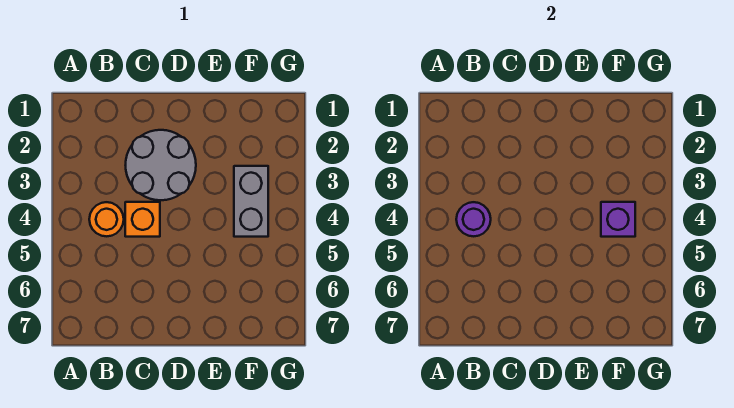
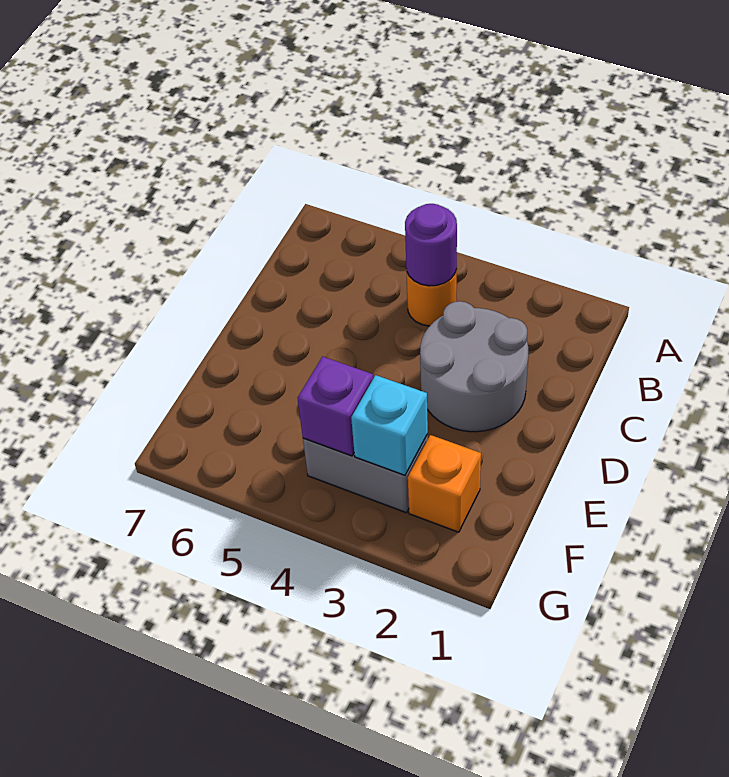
orange 1x1 brick [125,202,160,237] -> orange 1x1 brick moved to [408,435,481,532]
none -> cyan 1x1 brick [351,375,428,475]

